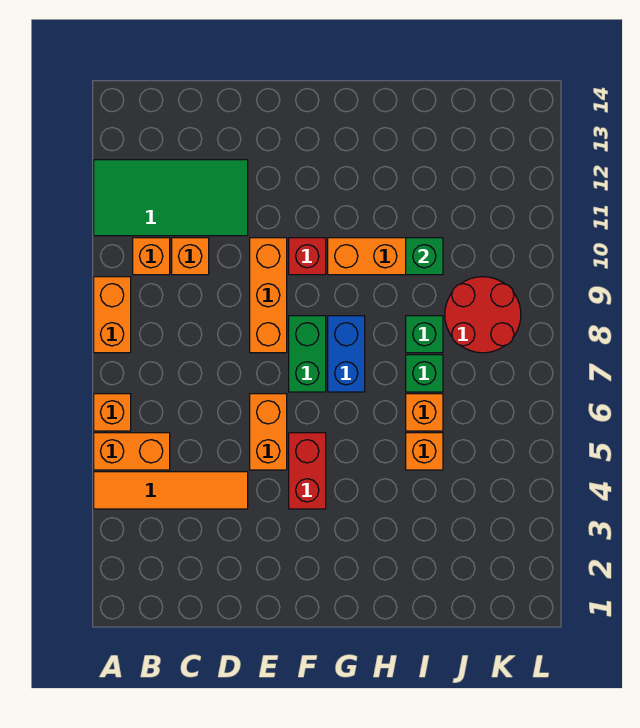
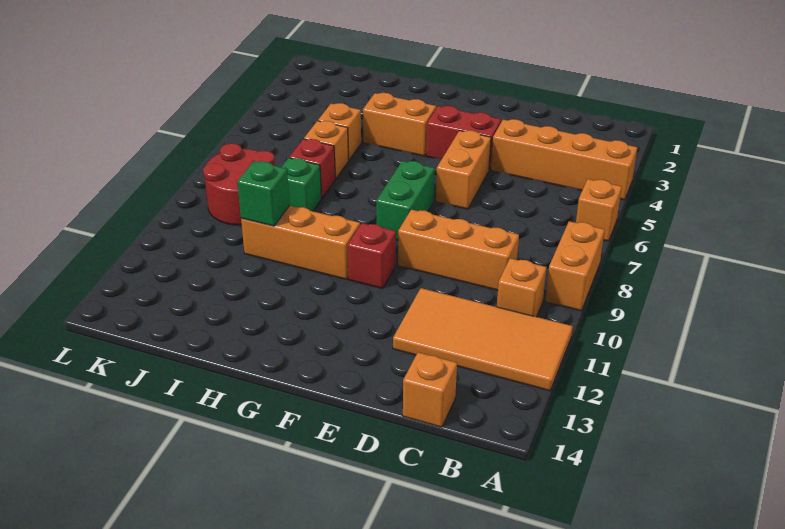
orange 1x4 tile [94,472,248,509] -> orange 1x4 brick [491,119,637,200]
orange 1x2 brick [94,433,170,470] -> orange 1x2 brick moved to [363,93,436,156]
green 2x4 tile [94,160,248,236] -> orange 2x4 tile [393,288,573,391]
orange 1x1 brick [172,238,209,275] -> orange 1x1 brick moved to [403,352,457,427]
orange 1x3 brick [250,238,287,353] -> orange 1x3 brick turned to [398,210,519,290]
red 1x2 brick [289,433,326,509] -> red 1x2 brick turned to [426,106,501,170]
blue 1x2 brick [328,316,365,392] -> none
green 1x1 brick [406,355,443,392] -> red 1x1 brick [289,139,335,198]

